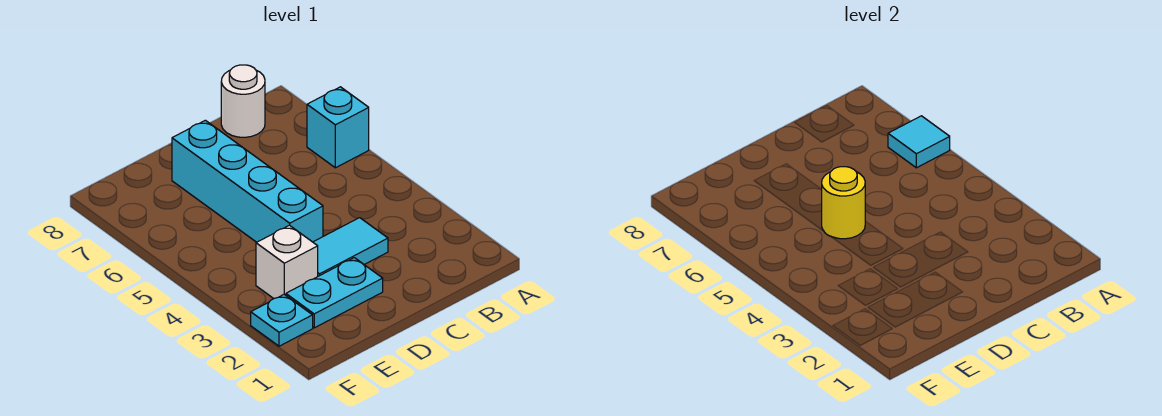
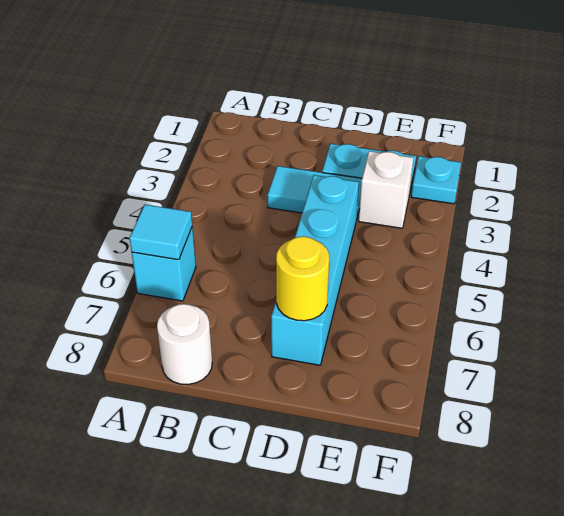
yellow 1x1 round brick [822,167,865,239] -> yellow 1x1 round brick moved to [276,236,329,321]

